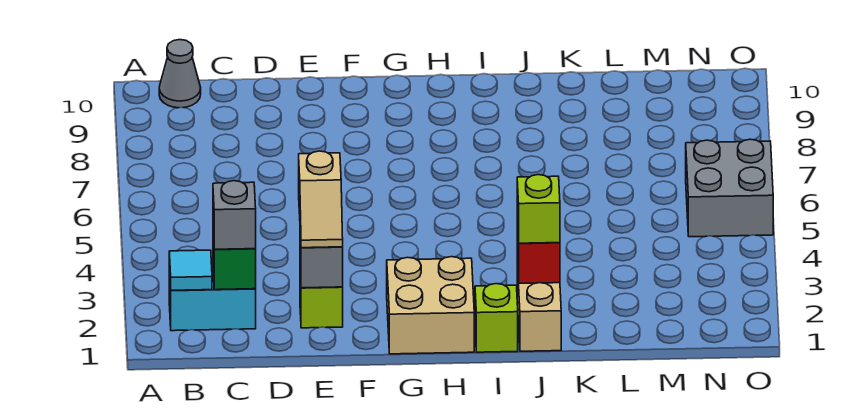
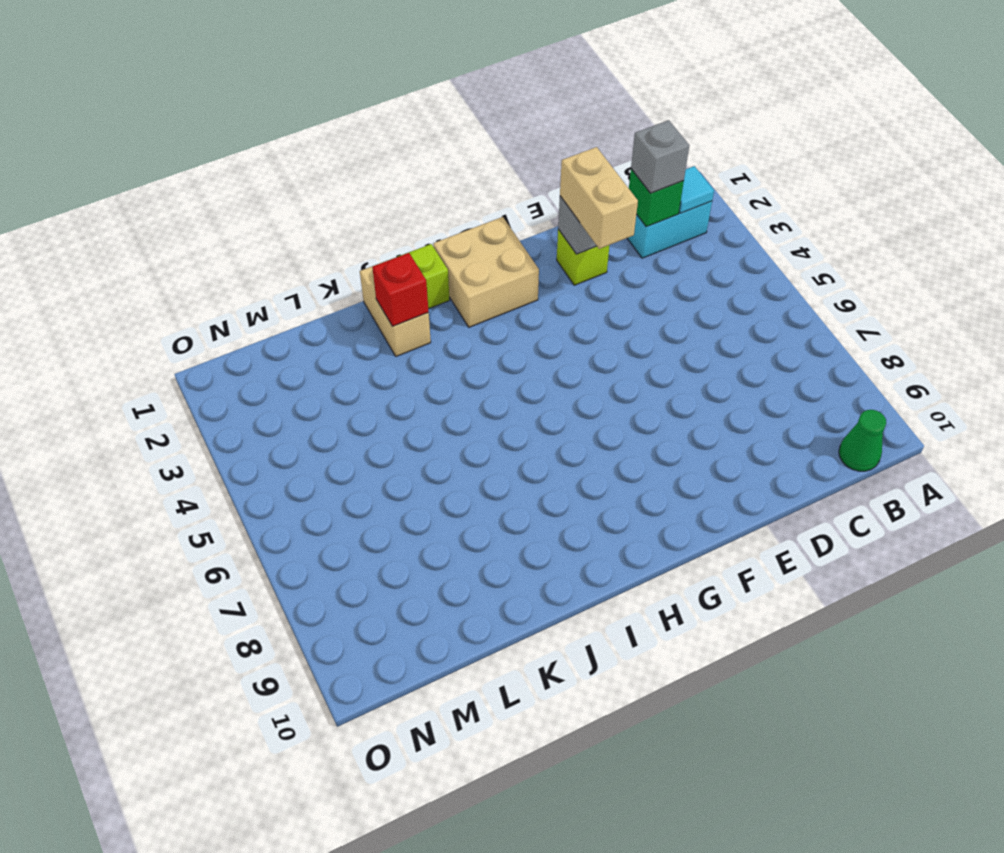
grey 1x1 cone [159,40,201,108] -> green 1x1 cone [839,410,886,471]
tan 1x2 slope [299,151,343,248] -> tan 1x2 brick [560,147,638,249]
lime 1x1 brick [517,175,560,243] -> none
grey 2x2 brick [686,139,773,237] -> none

